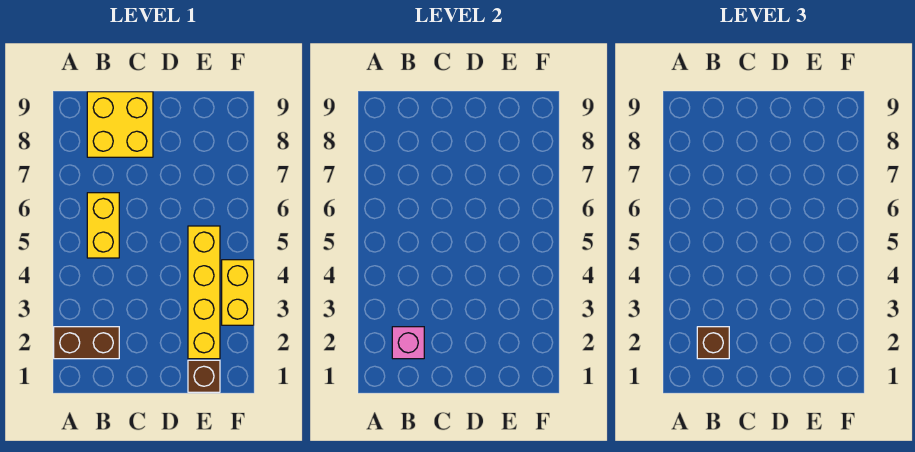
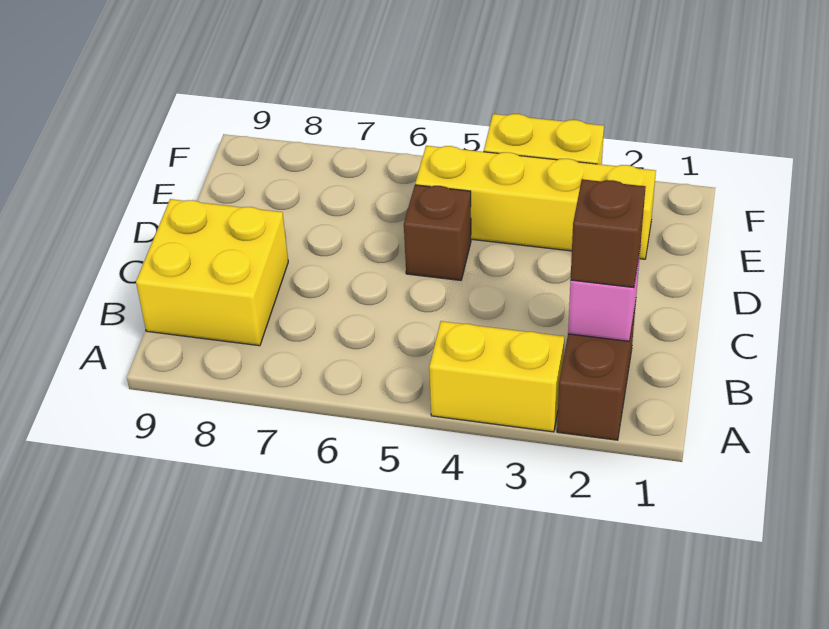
yellow 1x2 brick [87,193,119,258] -> yellow 1x2 brick moved to [429,321,564,432]
brown 1x1 brick [188,360,220,392] -> brown 1x1 brick moved to [404,185,471,280]

